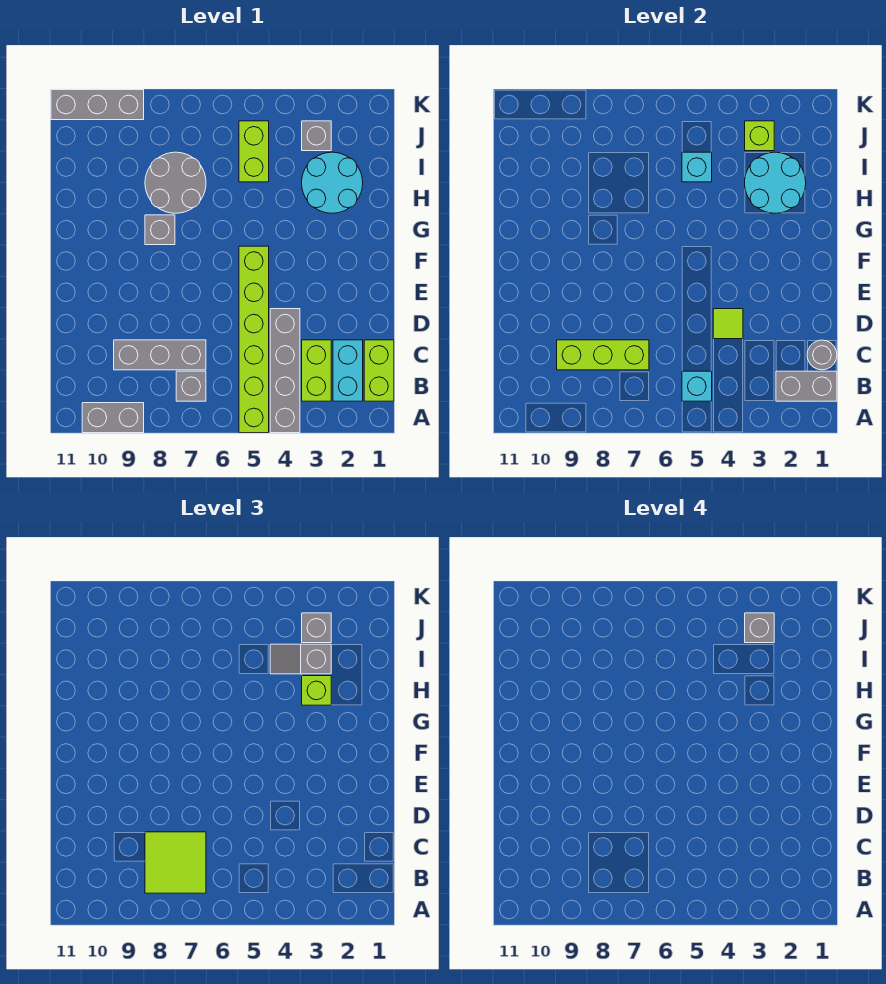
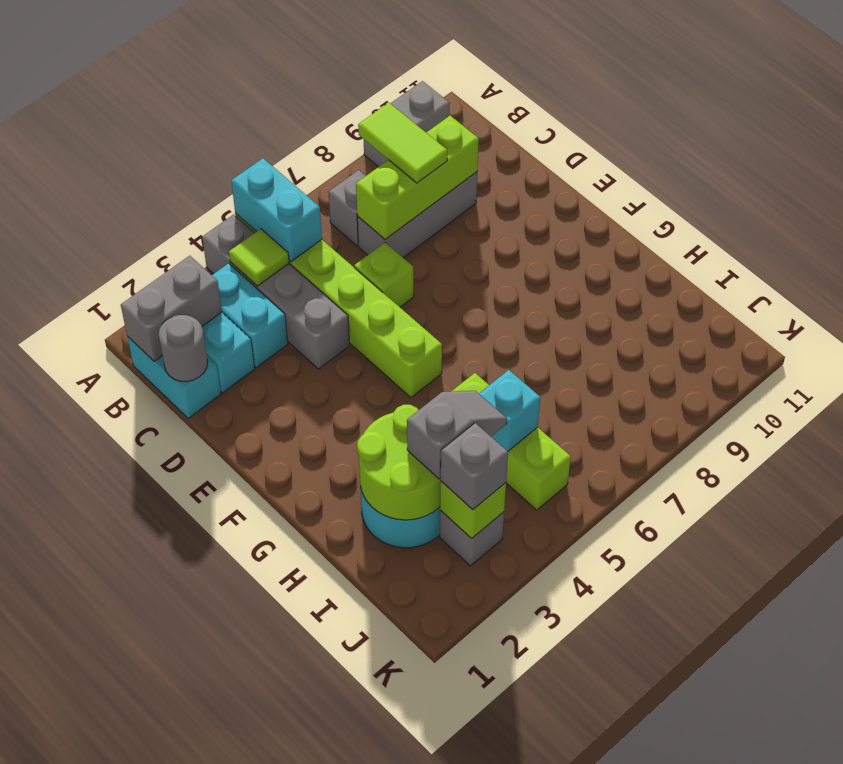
lime 1x2 brick [364,340,394,401] -> cyan 1x2 brick [127,336,221,418]
lime 1x2 brick [302,340,331,401] -> cyan 1x2 brick [212,263,288,367]
cyan 1x1 brick [682,371,712,401] -> cyan 1x2 brick [231,158,322,262]
lime 2x2 tile [145,832,206,893] -> lime 1x2 tile [358,103,447,183]
lime 1x1 tile [713,309,743,339] -> lime 1x1 tile moved to [229,229,289,286]
grey 1x1 brick [145,215,175,245] -> none
cyan 2x2 round brick [745,152,806,213] -> lime 2x2 round brick [357,405,441,520]
lime 1x1 brick [302,676,331,705] -> lime 1x1 brick moved to [354,243,414,307]
grey 2x2 round brick [145,152,206,213] -> none
lime 1x2 brick [239,121,269,182] -> lime 1x3 brick [451,373,571,510]
grey 1x1 brick [745,613,774,643] -> none
grey 1x3 brick [51,90,144,120] -> none

